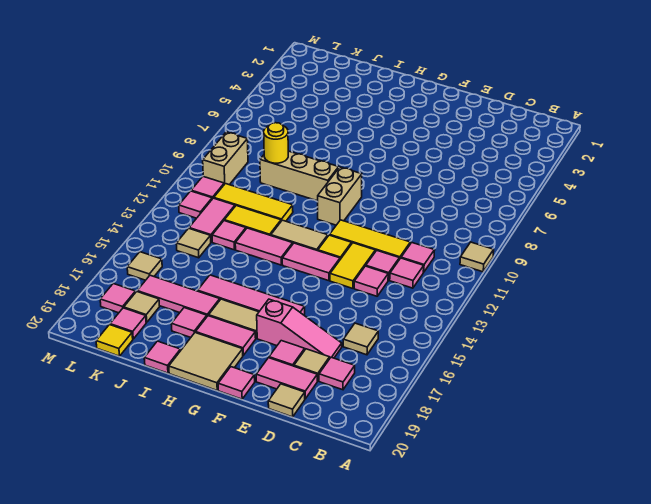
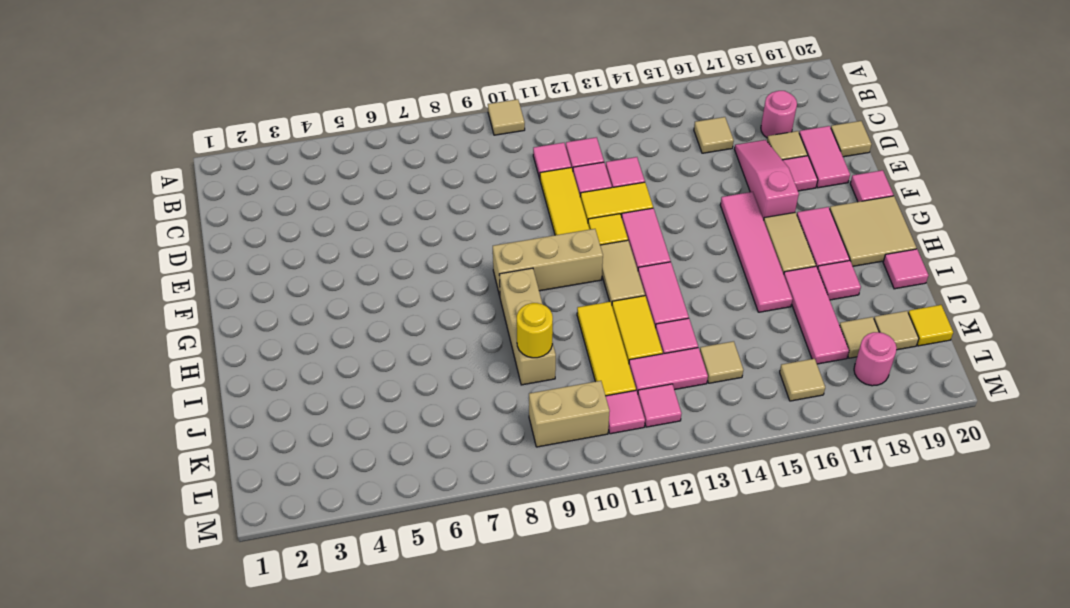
pink 1x1 tile [319,357,355,390] -> pink 1x1 round brick [761,91,797,138]
tan 1x2 brick [318,167,362,225] -> tan 1x3 brick [493,229,603,296]
pink 1x1 tile [110,308,146,339] -> tan 1x1 tile [874,311,919,350]
pink 1x1 tile [100,284,136,313] -> pink 1x1 round brick [854,332,897,386]

